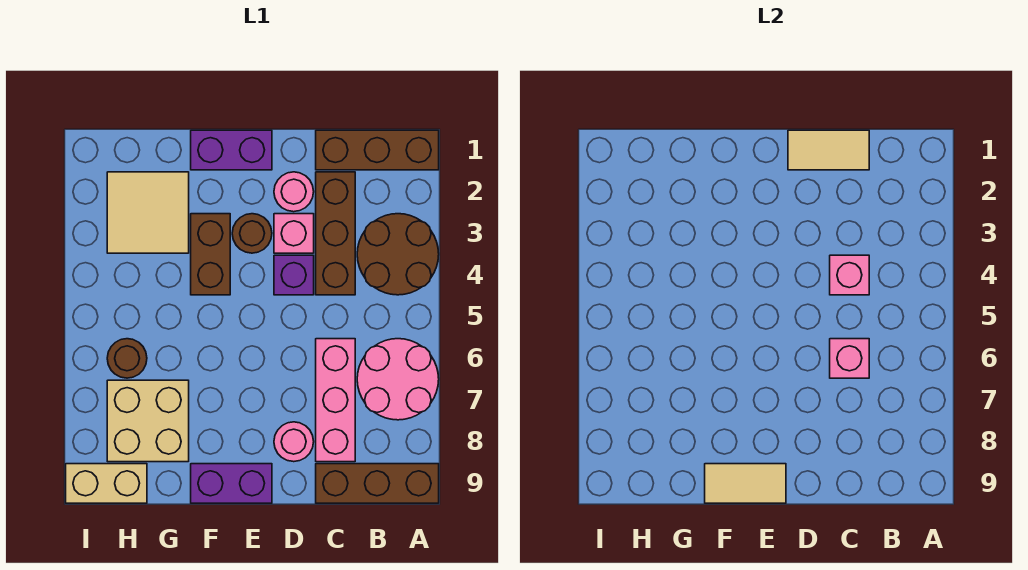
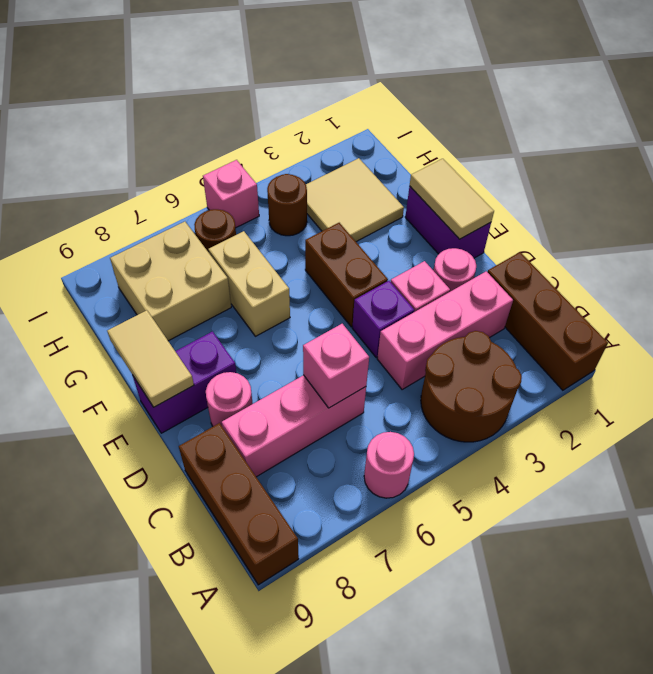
pink 2x2 round brick [357,339,439,420] -> pink 1x1 round brick [364,432,414,498]
tan 1x2 tile [788,130,869,170] -> tan 1x2 tile moved to [410,159,494,239]
brown 1x3 brick [316,172,355,295] -> pink 1x3 brick [377,271,513,390]
pink 1x1 brick [830,255,869,295] -> pink 1x1 brick moved to [203,160,259,228]
brown 1x1 round brick [232,214,272,253] -> brown 1x1 round brick moved to [267,174,307,236]
purple 1x2 brick [191,464,272,503] -> purple 1x2 brick turned to [133,331,236,433]
brown 1x2 brick [191,214,230,295] -> brown 1x2 brick turned to [305,223,388,327]
tan 1x2 brick [66,464,147,503] -> tan 1x2 brick moved to [208,231,290,336]

